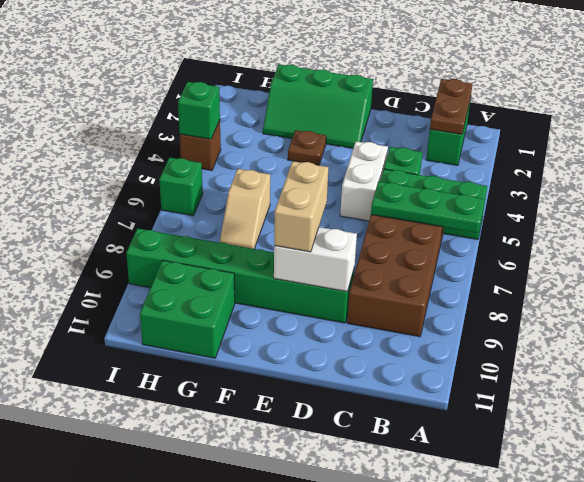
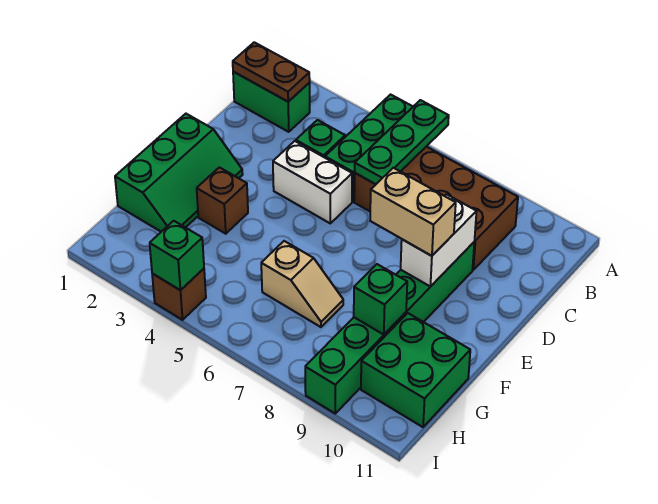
brown 1x1 plate [288,130,326,165] -> brown 1x1 brick [197,167,248,234]
green 1x1 brick [159,157,203,216] -> green 1x1 brick moved to [354,264,407,334]

